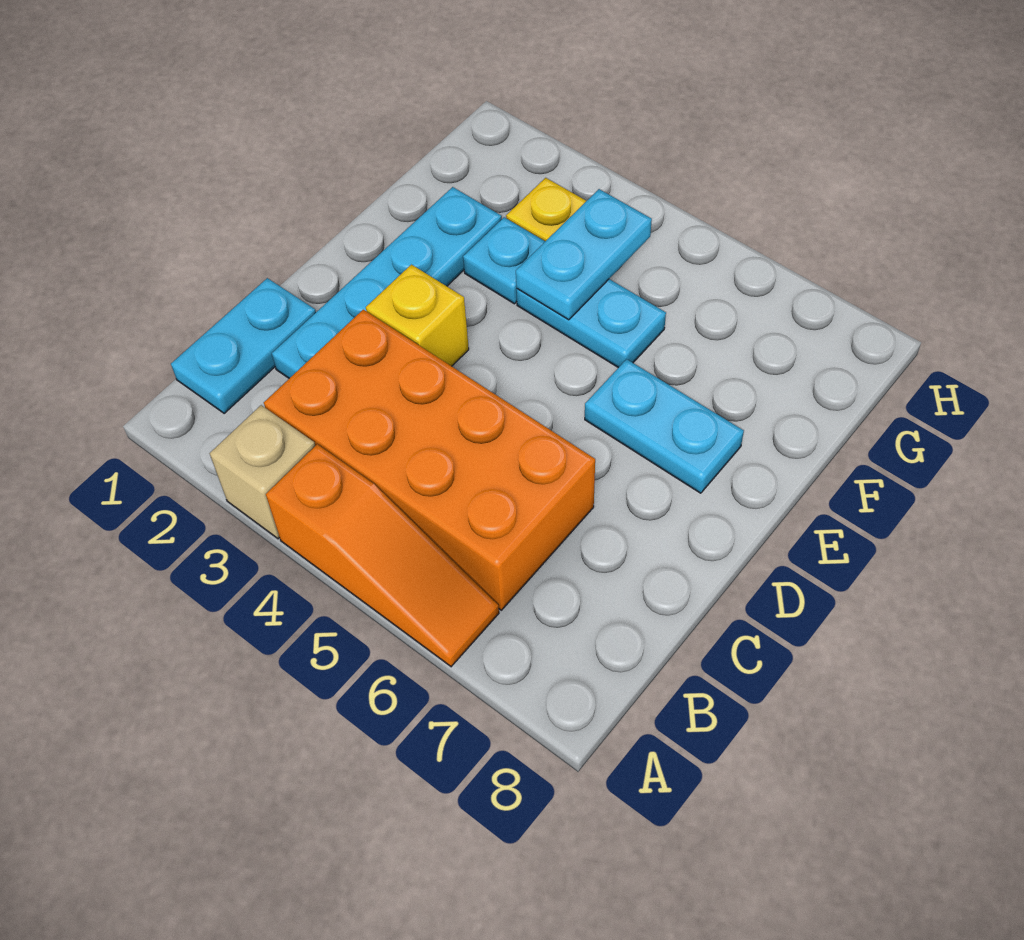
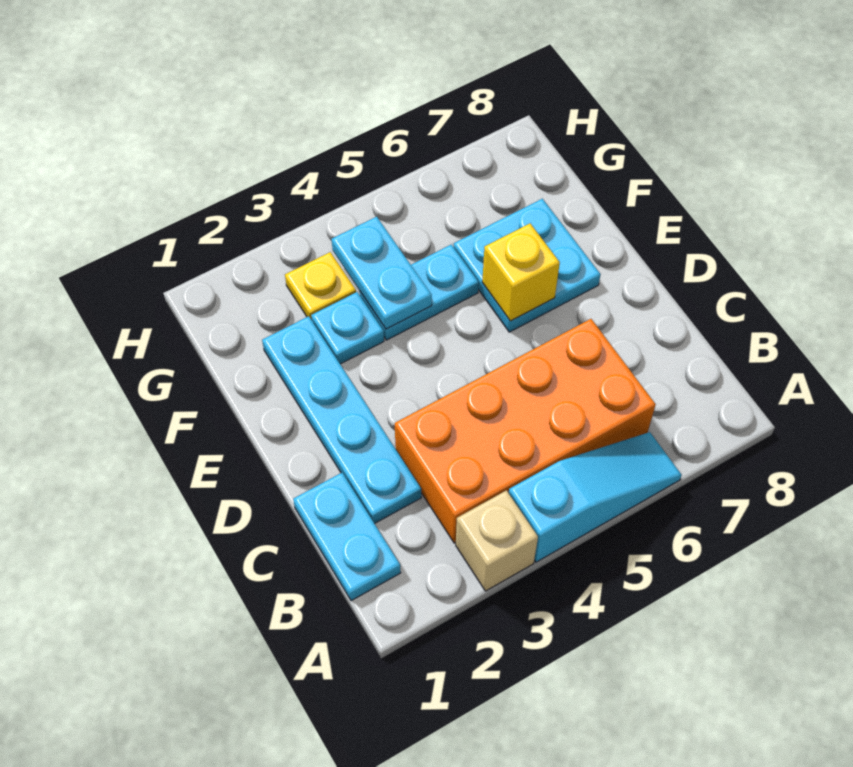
orange 1x3 slope [266,444,499,667] -> cyan 1x3 slope [509,432,682,562]
yellow 1x1 brick [366,265,469,366] -> yellow 1x1 brick moved to [482,224,560,321]
cyan 1x2 plate [585,359,744,493] -> cyan 2x2 plate [454,199,601,332]

